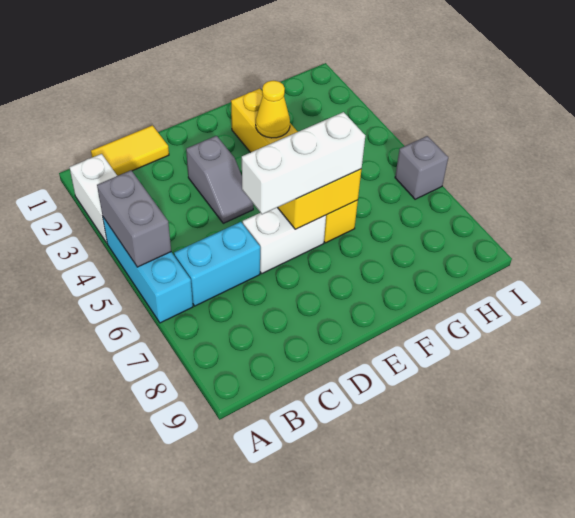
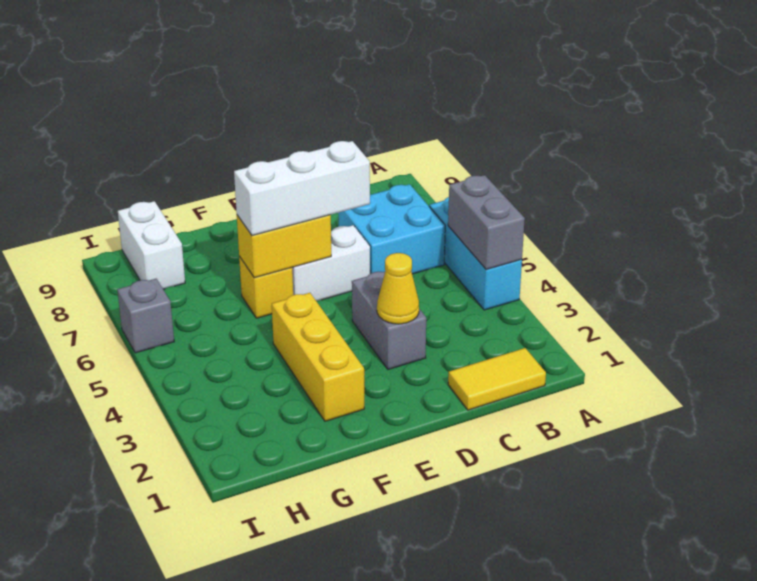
white 1x2 brick [70,154,117,243] -> white 1x2 brick moved to [118,201,185,289]
cyan 1x2 brick [174,222,260,306] -> cyan 2x2 brick [338,184,445,274]
grey 1x2 slope [186,136,253,223] -> grey 1x2 brick [352,272,426,369]
yellow 1x1 cone [256,81,290,138] -> yellow 1x1 cone moved to [377,253,419,324]

